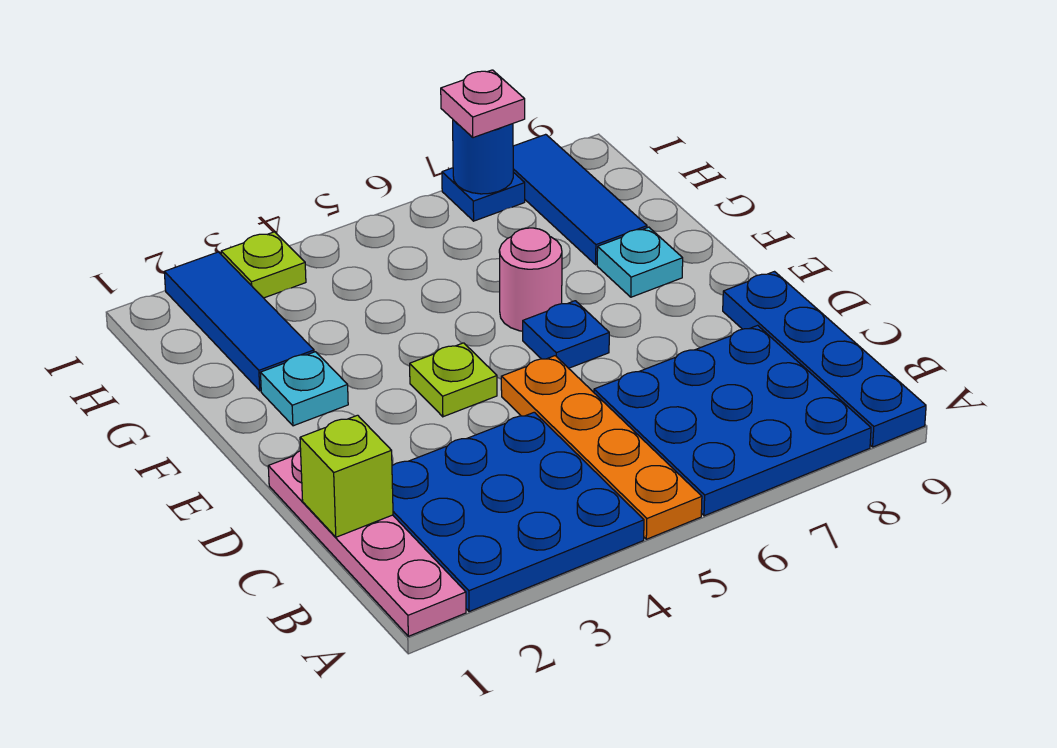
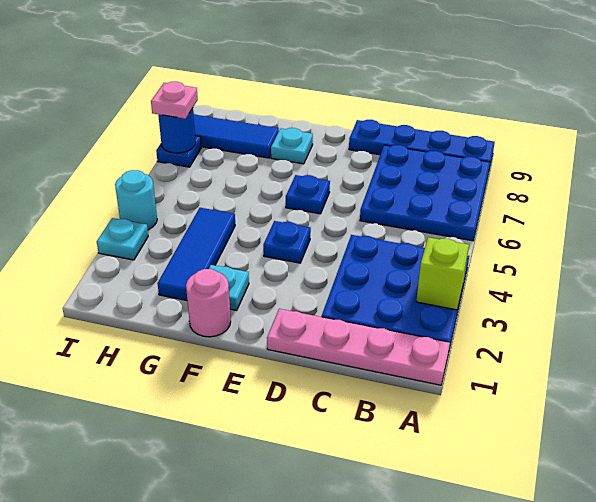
orange 1x4 plate [501,356,702,539] -> none
lime 1x1 brick [300,415,393,537] -> lime 1x1 brick moved to [416,237,469,310]
lime 1x1 plate [410,343,497,417] -> blue 1x1 plate [263,221,311,263]
pink 1x1 round brick [499,228,562,331] -> pink 1x1 round brick moved to [186,269,231,337]
blue 1x3 tile [164,252,314,391] -> blue 1x3 tile turned to [157,208,235,301]
lime 1x1 plate [221,232,306,298] -> cyan 1x1 plate [97,218,148,260]
none -> cyan 1x1 round brick [115,170,157,230]

